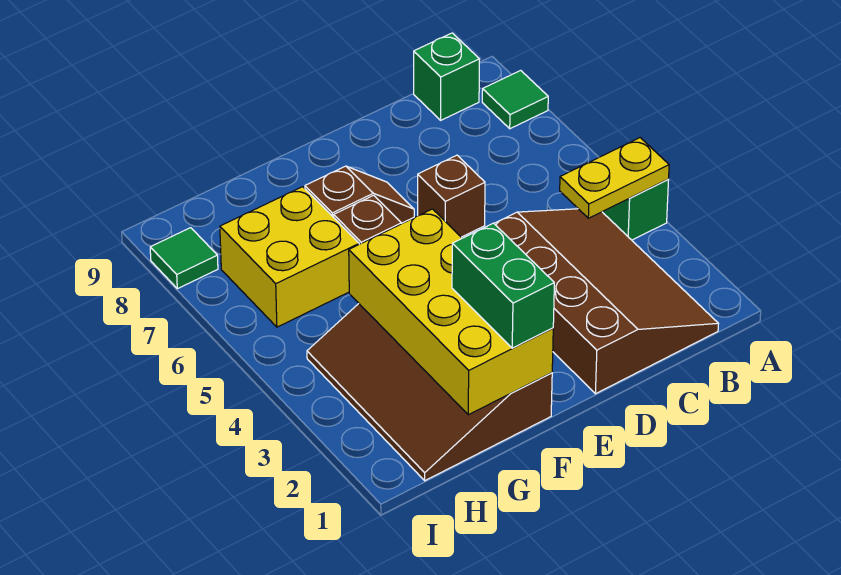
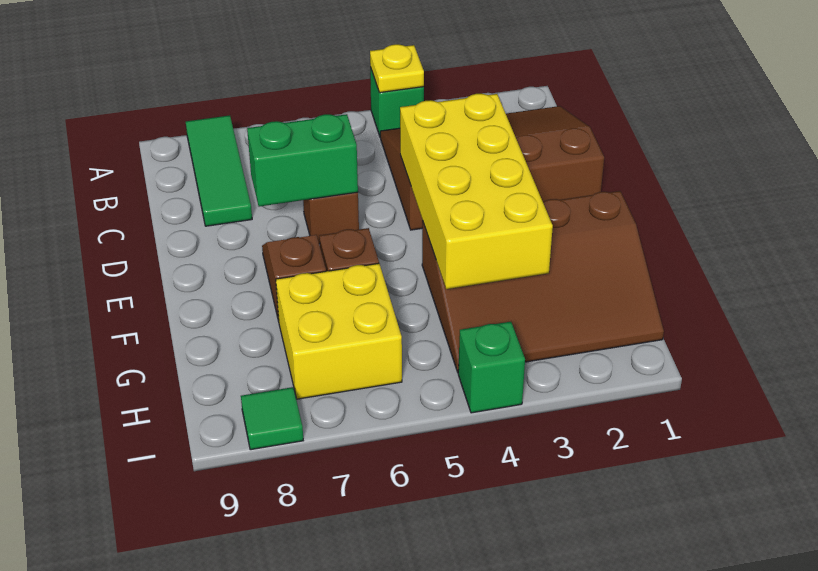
yellow 1x2 plate [560,138,669,218] -> yellow 1x1 plate [370,44,424,93]
green 1x1 tile [482,70,548,129] -> green 1x3 tile [186,115,252,226]
green 1x1 brick [414,33,480,120] -> green 1x1 brick moved to [458,322,525,413]
yellow 2x4 brick [349,209,553,415] -> yellow 2x4 brick turned to [400,94,553,289]
green 1x2 brick [452,223,554,348] -> green 1x2 brick moved to [247,114,358,207]

